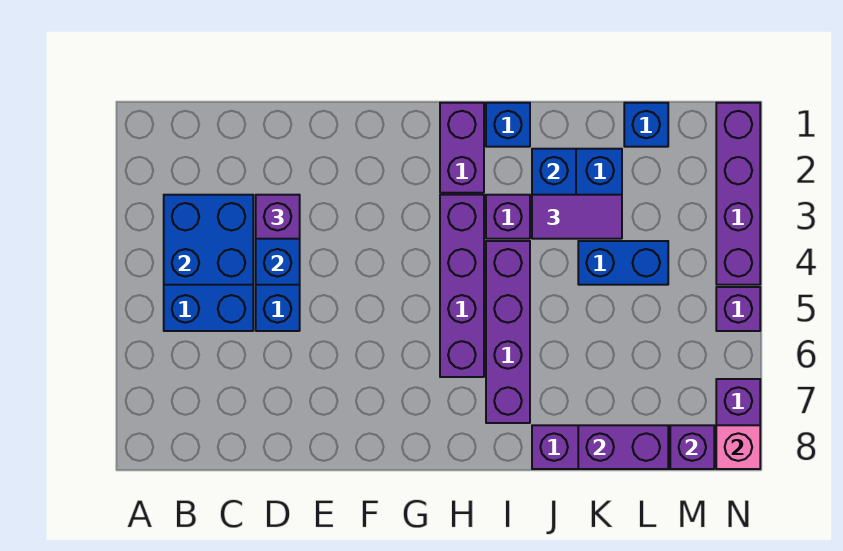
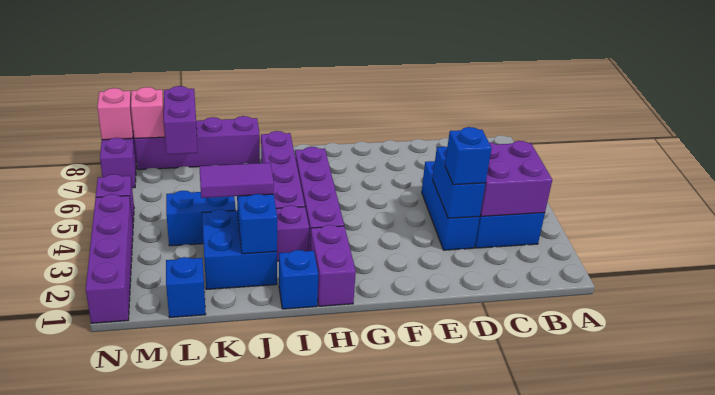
blue 2x2 brick [164,195,253,285] -> purple 2x2 brick [480,141,552,216]
purple 1x1 brick [256,195,300,239] -> blue 1x1 brick [445,127,492,185]
purple 1x2 brick [578,425,668,469] -> purple 1x2 brick turned to [164,86,198,154]
purple 1x1 brick [670,425,714,469] -> pink 1x1 brick [131,87,165,138]

